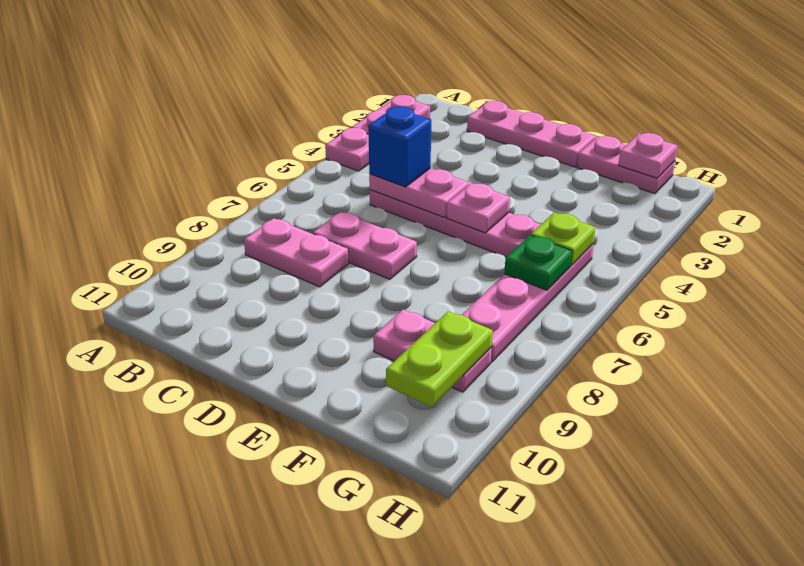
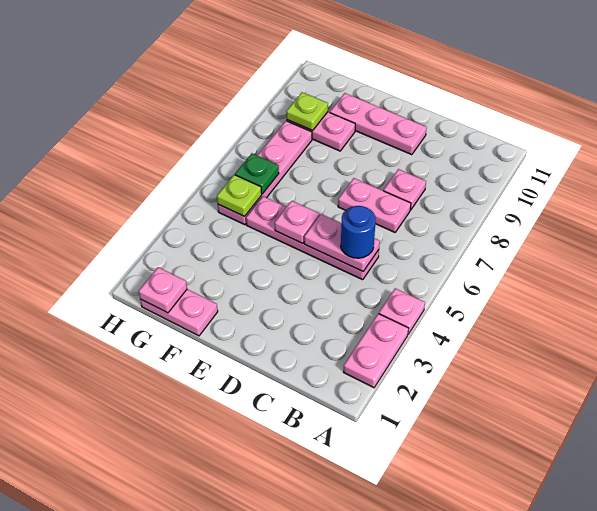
pink 1x2 plate [244,218,349,287] -> pink 1x1 plate [383,169,426,210]
pink 1x3 plate [467,101,596,167] -> pink 1x3 plate moved to [330,93,427,155]
blue 1x1 brick [368,107,431,187] -> blue 1x1 round brick [341,206,376,258]
lime 1x2 plate [386,311,493,407] -> lime 1x1 plate [286,92,328,131]

